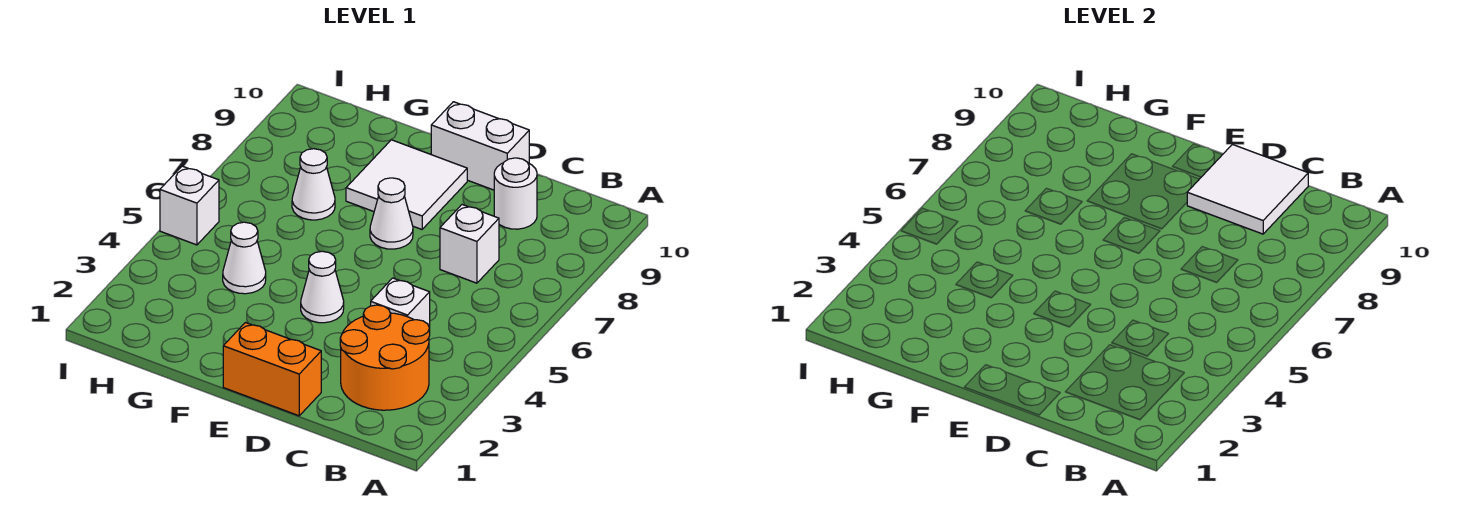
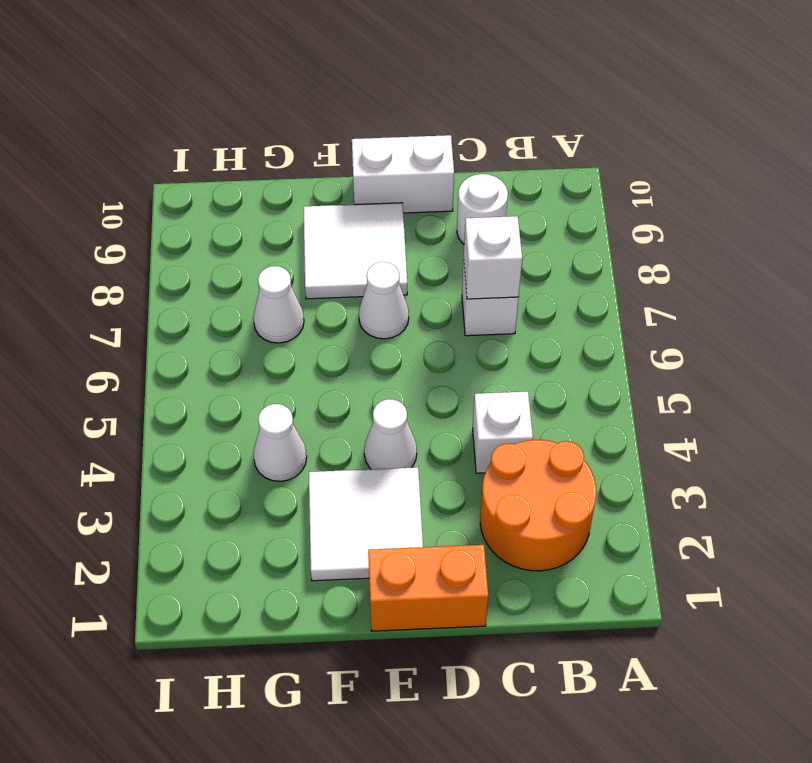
white 2x2 tile [1187,144,1308,234] -> white 2x2 tile moved to [309,467,423,581]
white 1x1 brick [160,166,219,245] -> white 1x1 brick moved to [464,216,522,299]

